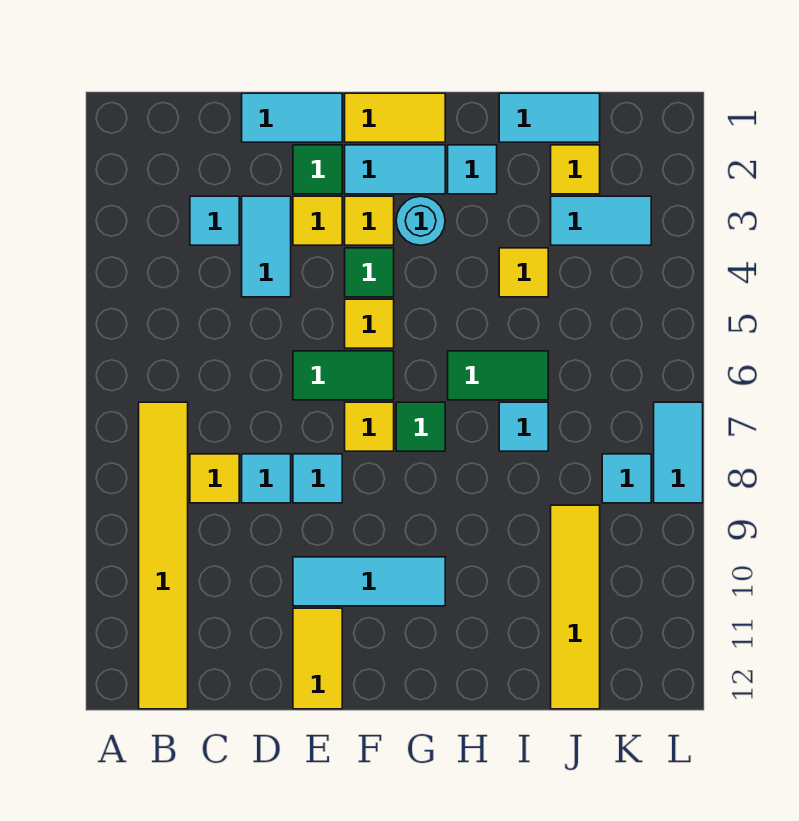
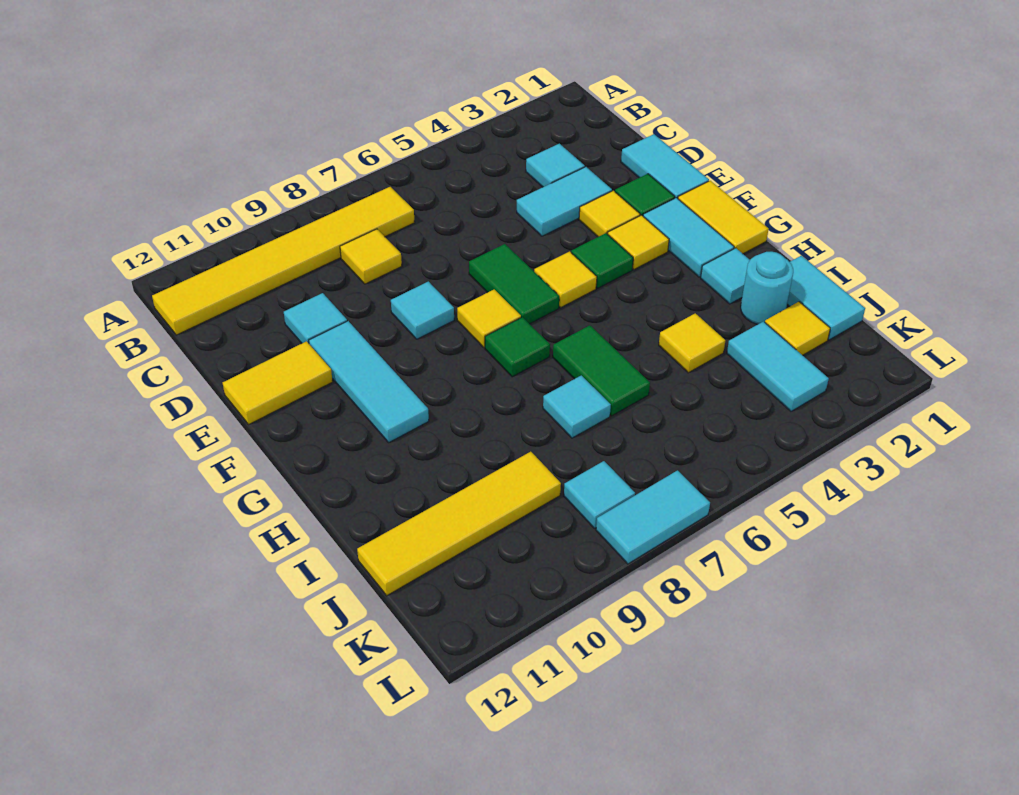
cyan 1x1 tile [242,454,291,503] -> cyan 1x1 tile moved to [284,293,347,343]
cyan 1x1 round brick [396,196,445,245] -> cyan 1x1 round brick moved to [741,252,793,324]

